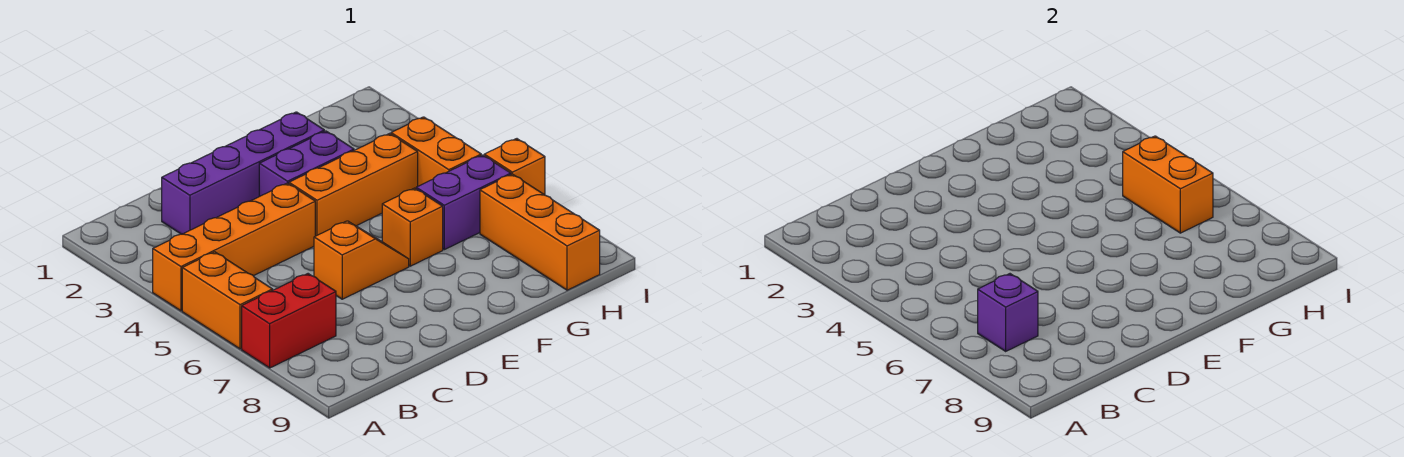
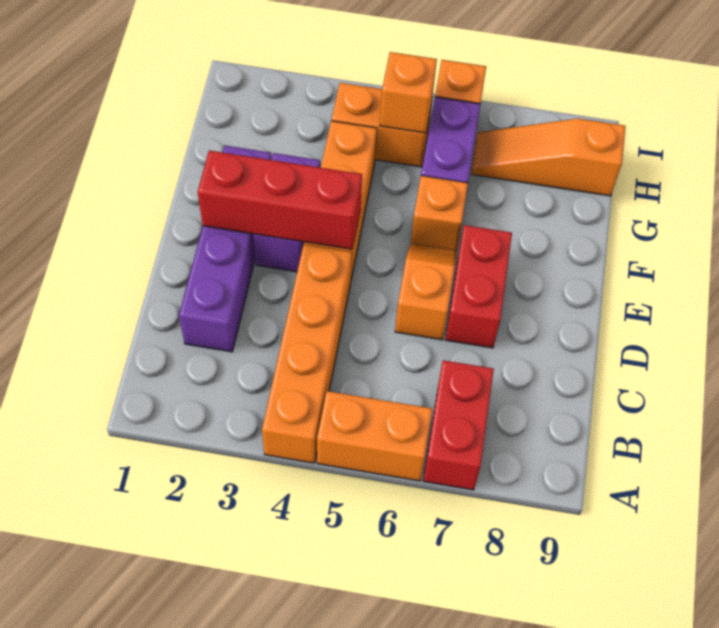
purple 1x1 brick [978,274,1038,351] -> none
none -> red 1x2 brick [445,225,512,348]
none -> red 1x3 brick [198,151,362,249]
orange 1x2 brick [1123,136,1213,233] -> orange 1x1 brick [380,52,437,133]
orange 1x3 brick [480,174,600,290] -> orange 1x3 slope [471,119,625,196]

